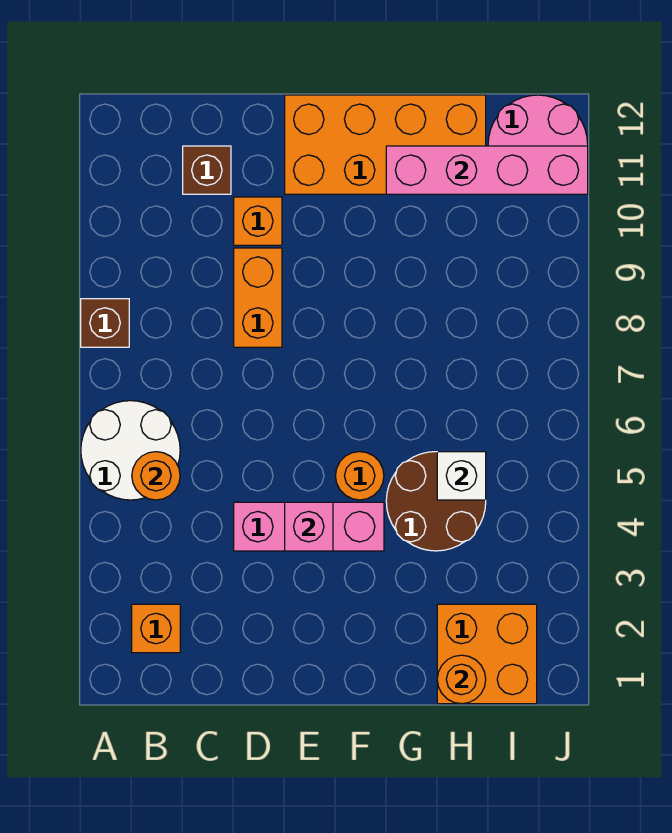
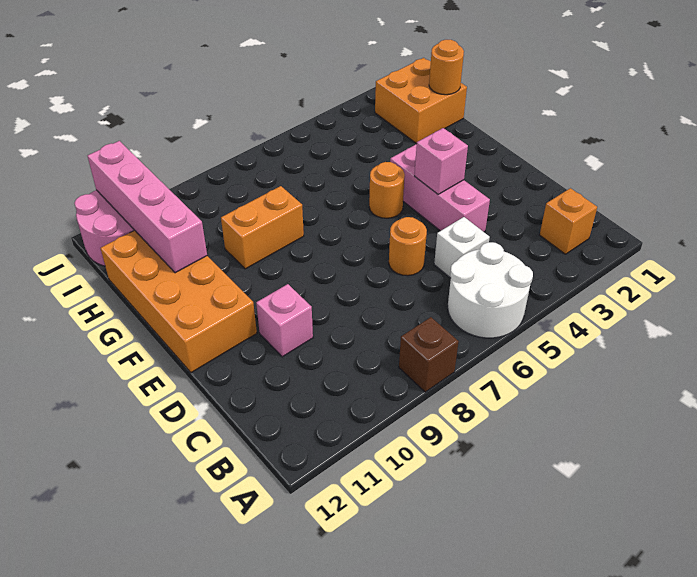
orange 1x1 round brick [132,452,180,500] -> orange 1x1 round brick moved to [389,217,427,276]
brown 1x1 brick [183,146,231,194] -> none
orange 1x2 brick [234,248,282,347] -> orange 1x2 brick moved to [221,186,304,269]
orange 1x1 brick [234,197,282,245] -> pink 1x1 brick [256,284,313,357]
brown 2x2 round brick [386,452,486,551] -> none
white 1x1 brick [437,452,486,500] -> white 1x1 brick moved to [434,217,490,278]

